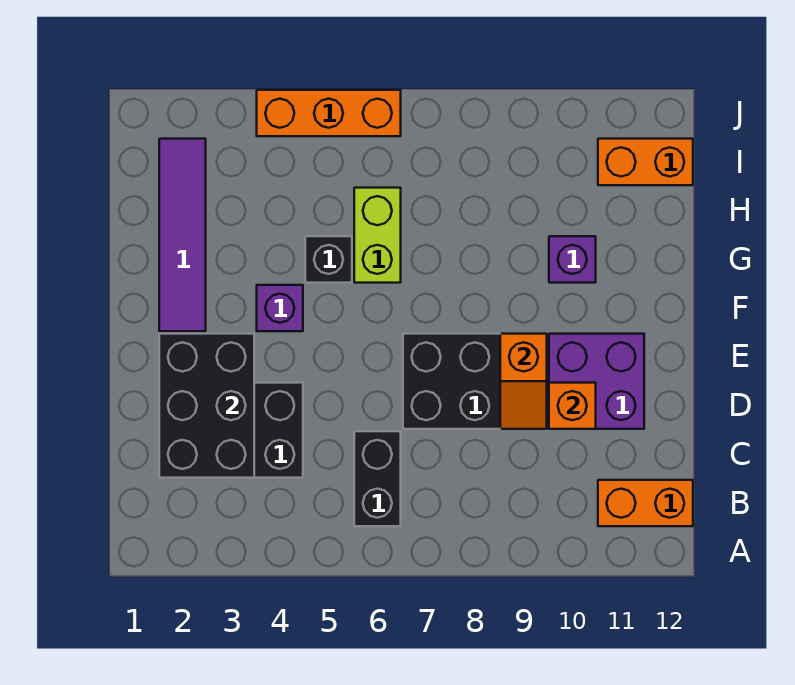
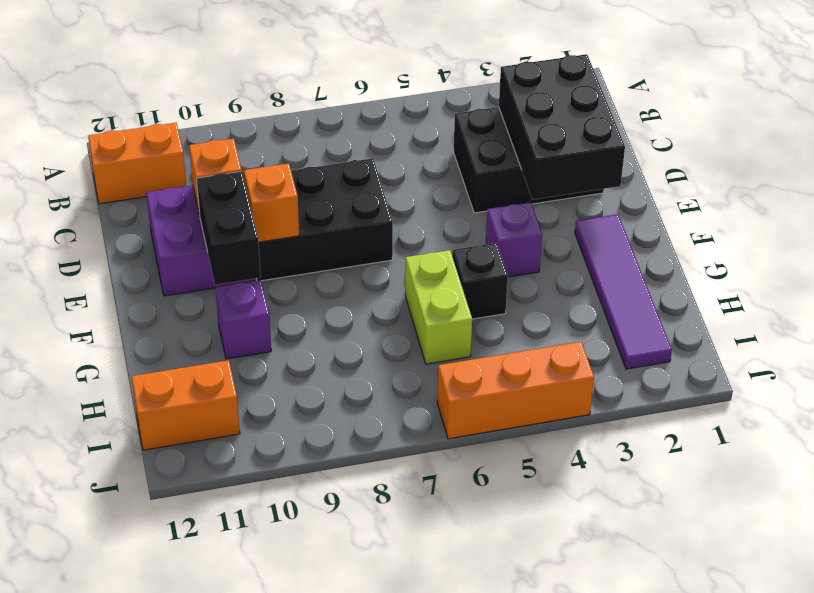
black 1x2 brick [354,431,401,526] -> black 1x2 brick moved to [197,171,261,285]

